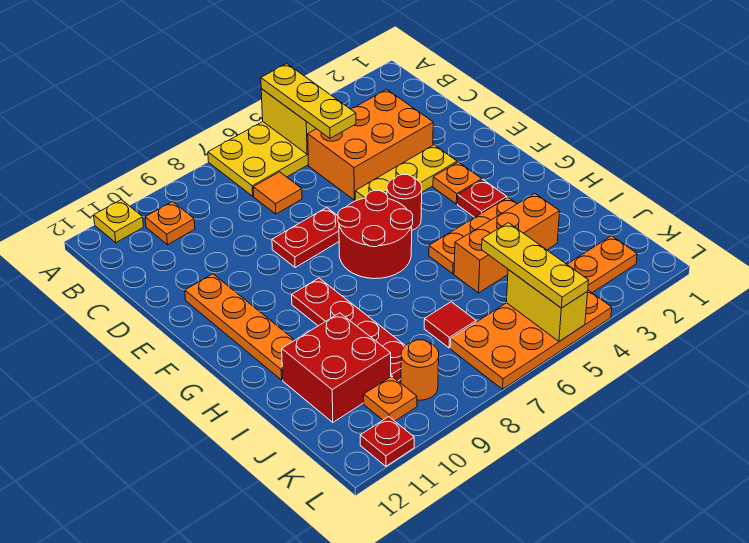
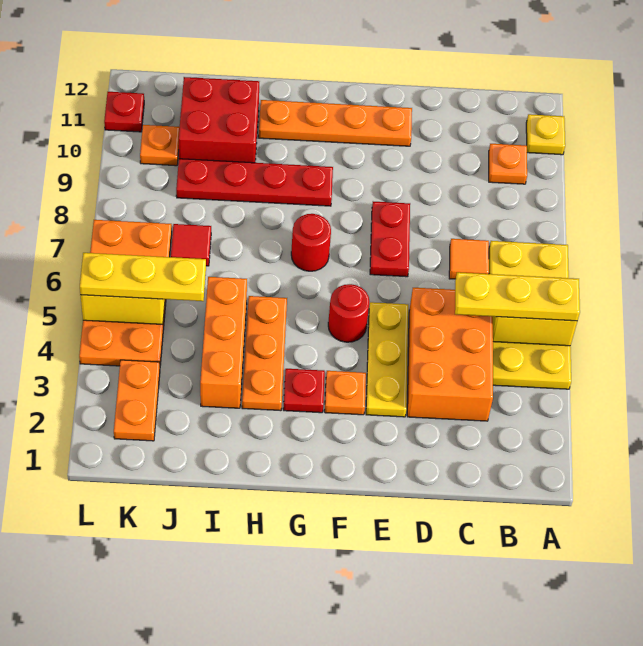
red 2x2 round brick [338,191,413,279] -> red 1x1 round brick [291,214,331,271]
orange 1x1 round brick [401,340,439,400] -> none

